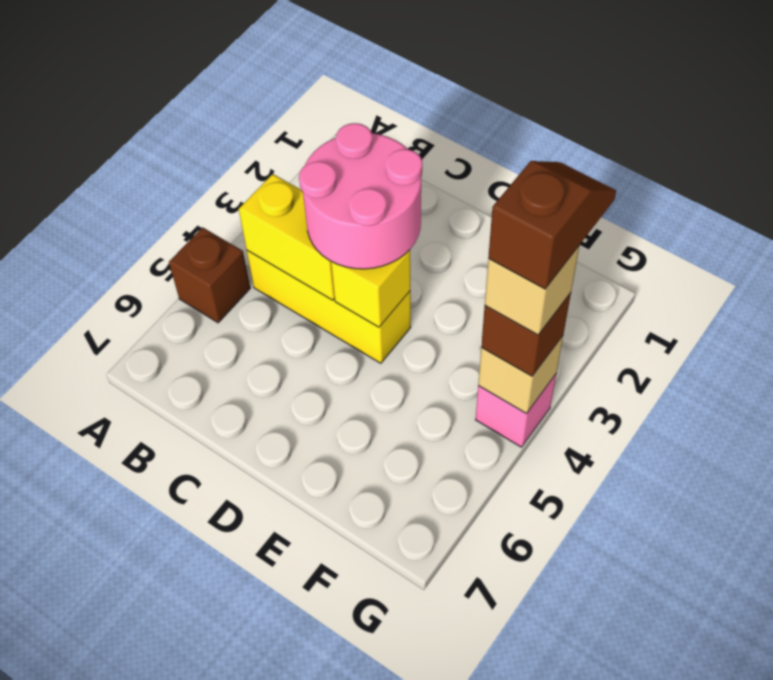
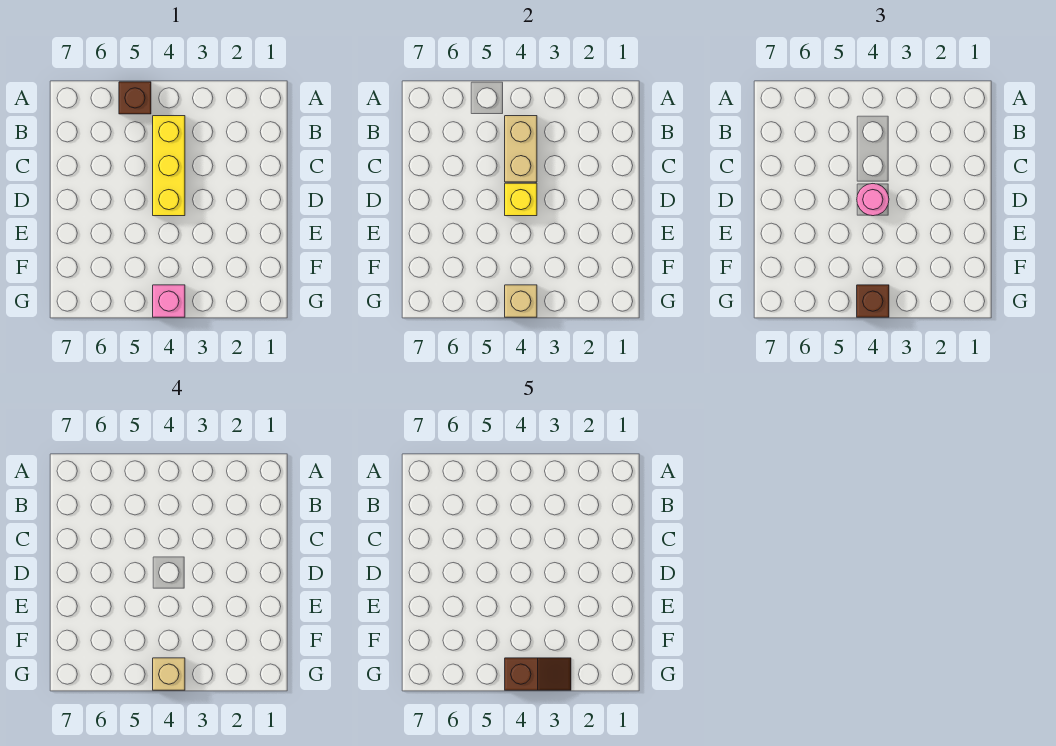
yellow 1x2 brick [239,174,335,300] -> tan 1x2 brick [505,116,537,182]
pink 2x2 round brick [299,123,422,269] -> pink 1x1 round brick [857,184,889,216]

